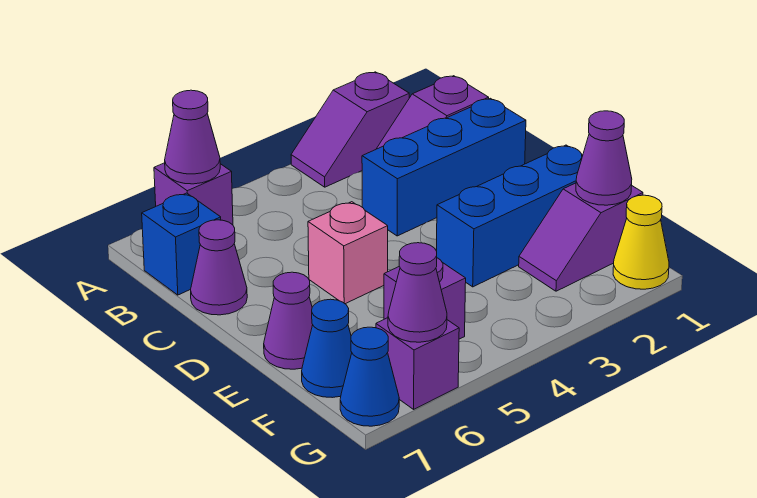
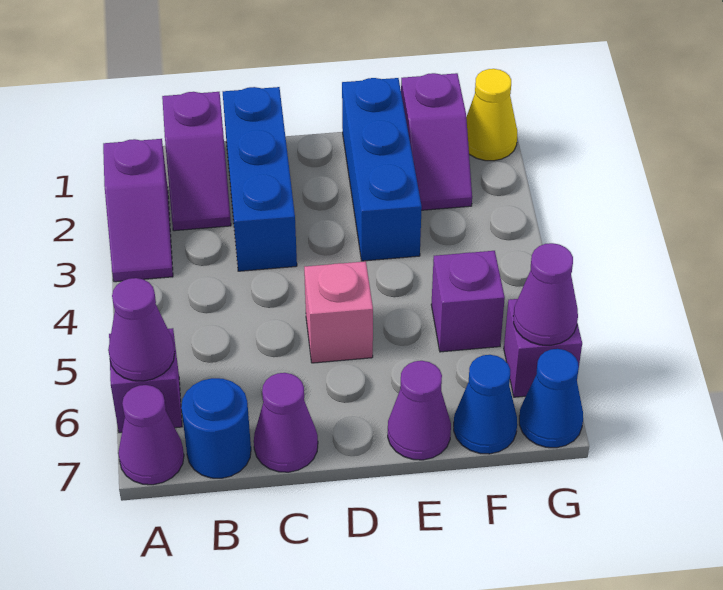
blue 1x1 brick [142,193,221,295] -> blue 1x1 round brick [181,378,251,478]
purple 1x1 cone [576,111,632,205] -> purple 1x1 cone moved to [118,385,184,485]

